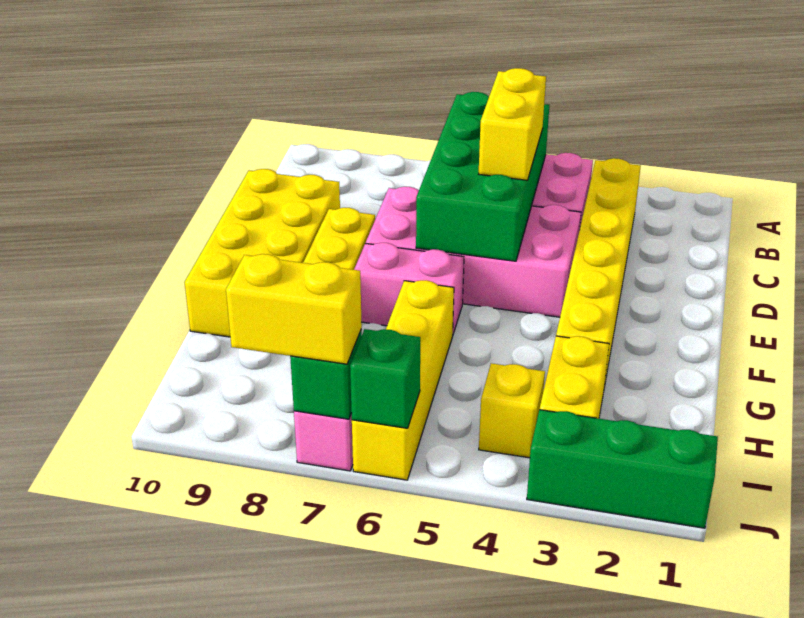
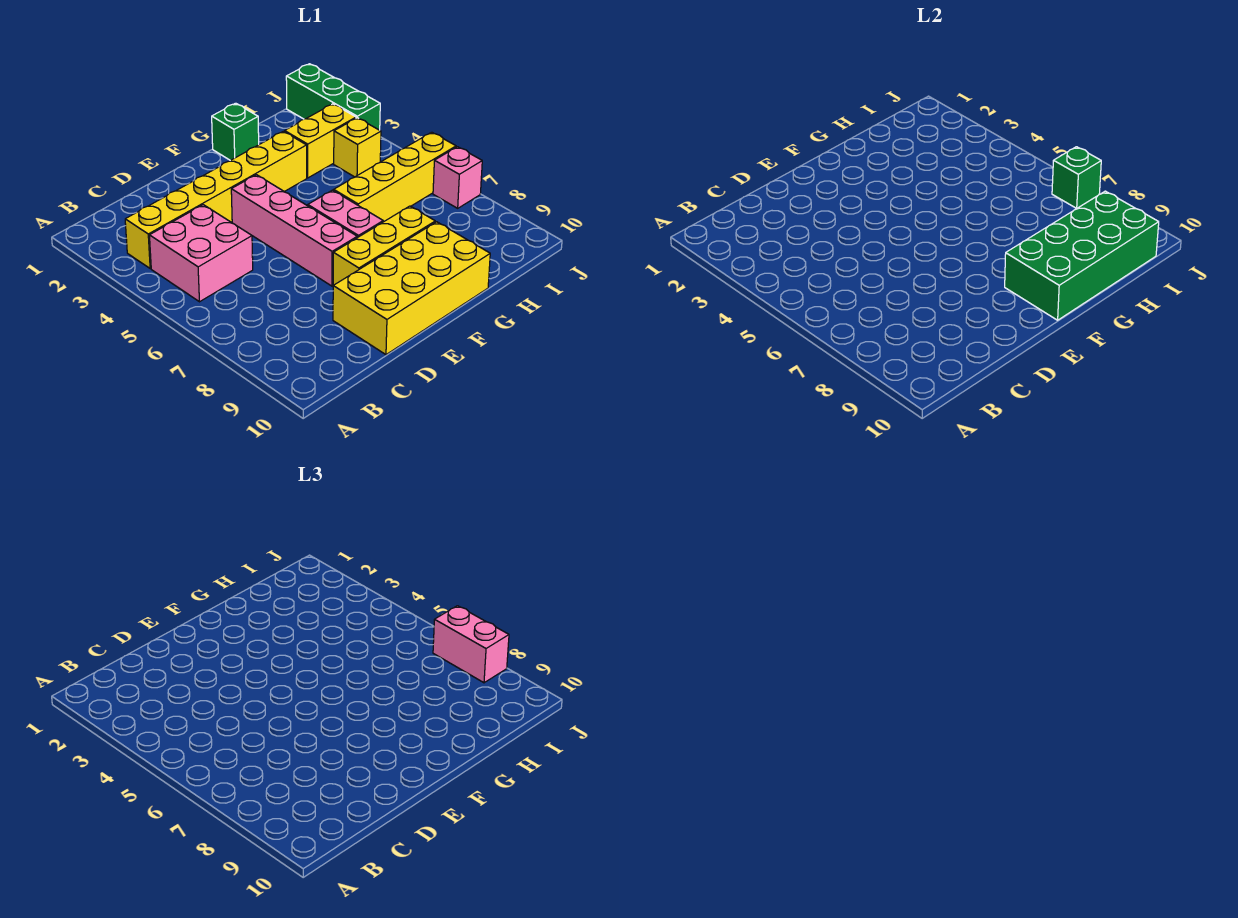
green 2x4 brick [416,92,549,261] -> green 2x4 brick moved to [1005,191,1159,320]
yellow 1x2 brick [479,68,546,180] -> none
pink 2x4 brick [366,187,581,317] -> pink 1x4 brick [231,175,357,286]
green 1x1 brick [350,329,420,428] -> green 1x1 brick moved to [212,103,259,161]
yellow 1x2 brick [226,254,362,364] -> pink 1x2 brick [433,606,509,683]

